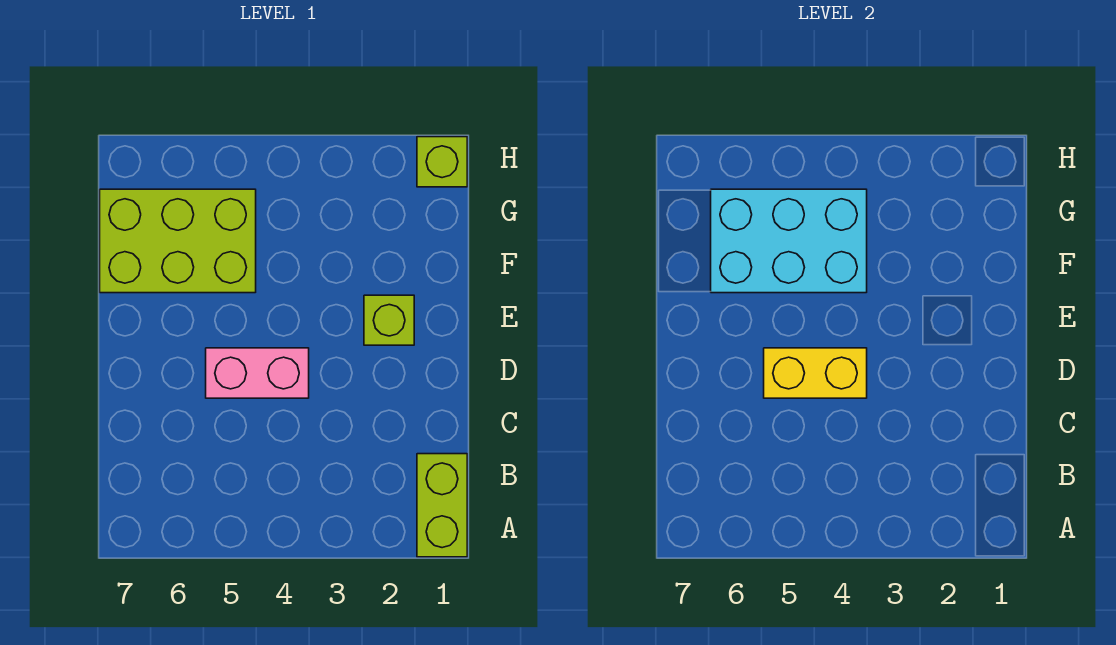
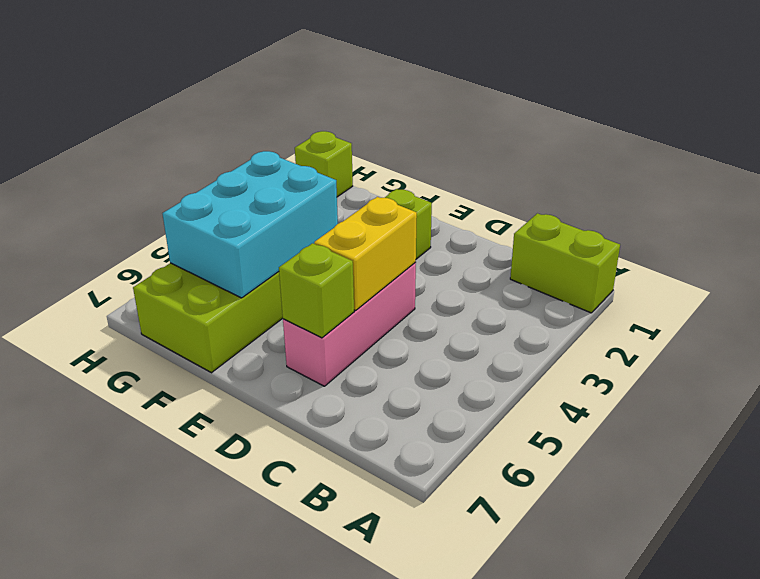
pink 1x2 brick [206,348,309,398] -> pink 1x3 brick [283,262,416,386]
none -> lime 1x1 brick [279,243,354,338]

